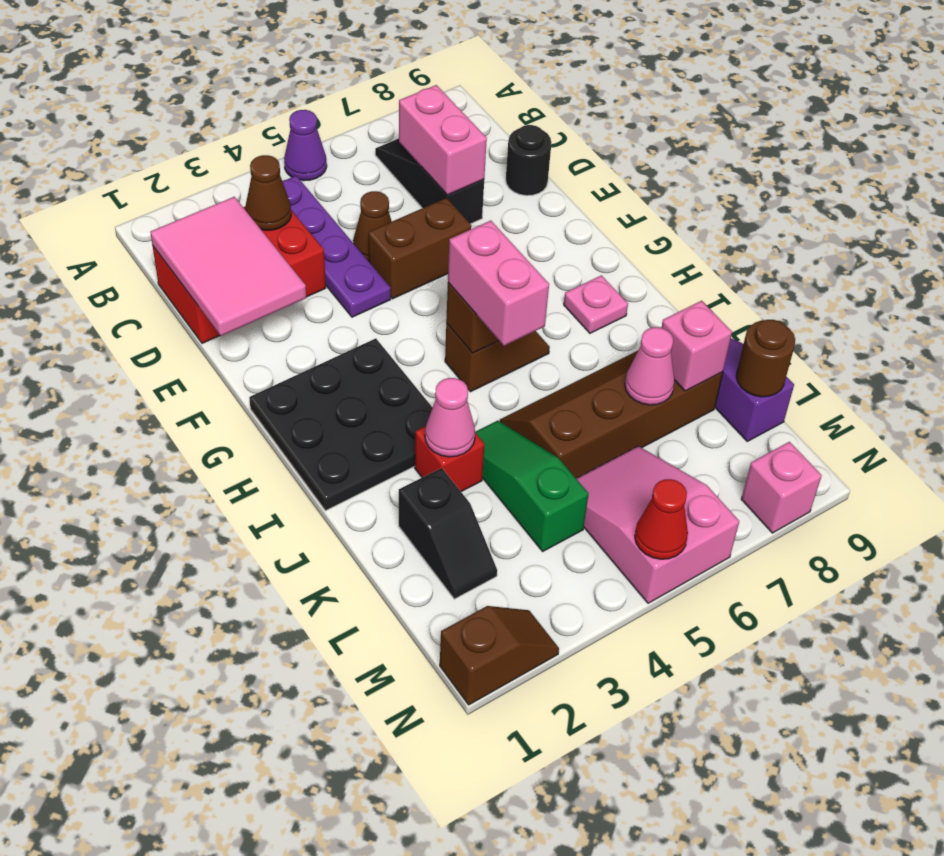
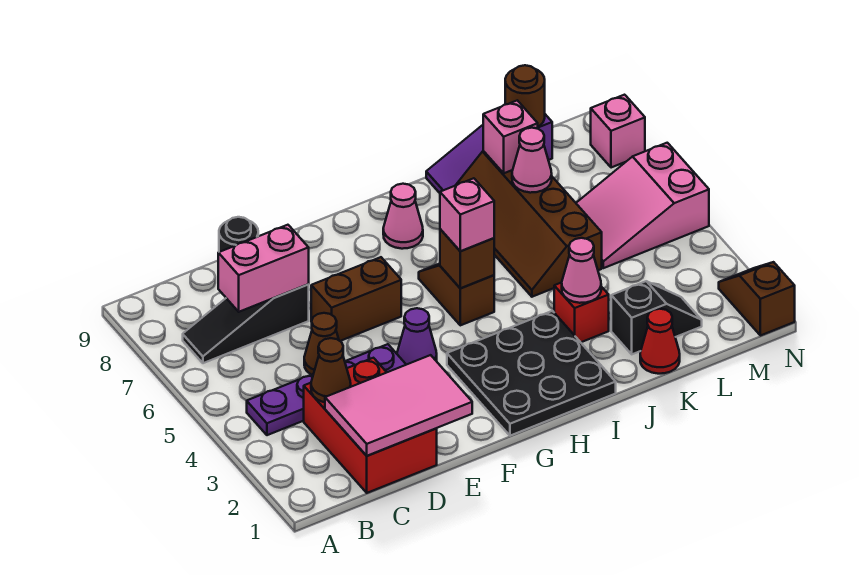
purple 1x1 cone [284,110,327,181] -> purple 1x1 cone moved to [397,308,437,365]
brown 1x2 brick [368,198,471,299] -> brown 1x2 brick turned to [311,257,401,341]
pink 1x2 brick [448,221,549,346] -> pink 1x1 brick [440,178,494,251]
pink 1x1 plate [564,275,628,333] -> pink 1x1 cone [383,184,423,249]
green 1x3 slope [475,421,589,551] -> none
red 1x1 cone [635,479,688,559] -> red 1x1 cone moved to [640,309,680,374]

